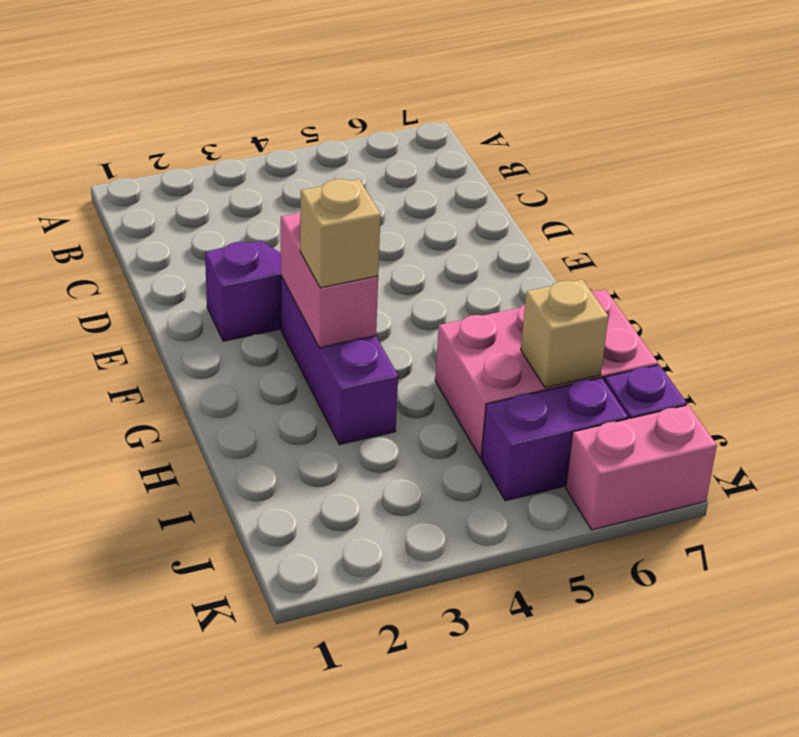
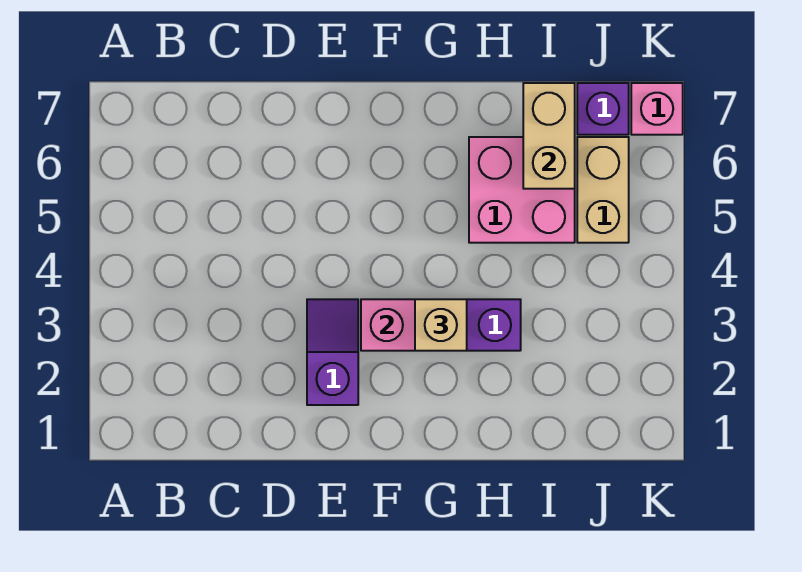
pink 2x3 brick [435,290,658,458] -> pink 2x2 brick [469,137,575,243]
tan 1x1 brick [521,280,609,388] -> tan 1x2 brick [523,83,575,189]
purple 1x2 brick [482,378,628,501] -> tan 1x2 brick [577,137,629,243]
pink 1x2 brick [566,405,717,530] -> pink 1x1 brick [631,83,683,135]

